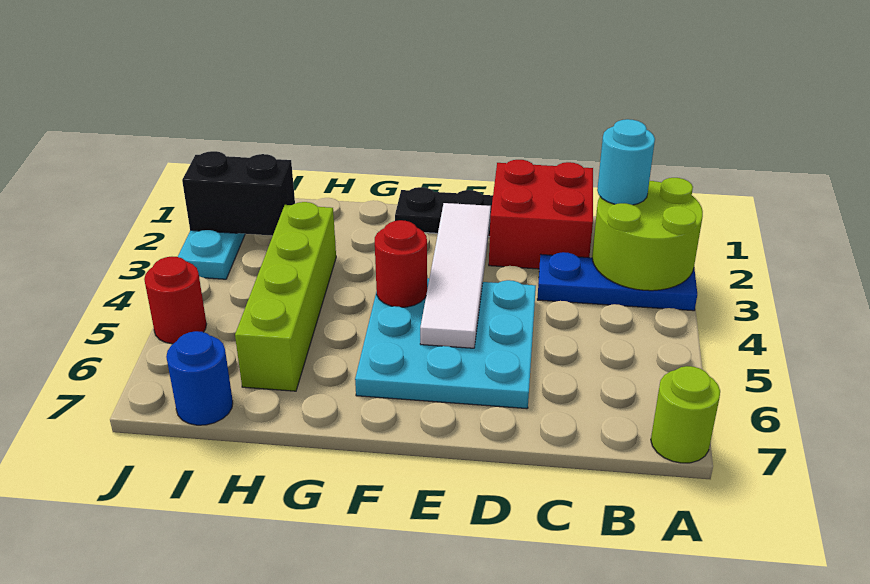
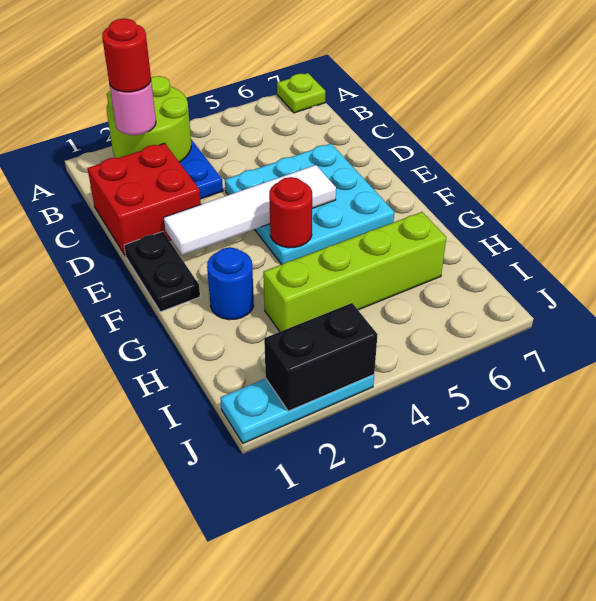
lime 1x1 round brick [651,366,720,463] -> lime 1x1 plate [277,73,325,113]
cyan 1x1 round brick [597,119,655,205] -> pink 1x1 round brick [109,82,156,135]
black 1x2 brick [182,151,295,236] -> black 1x2 brick turned to [264,303,378,411]
blue 1x1 round brick [166,331,233,425] -> blue 1x1 round brick moved to [207,247,254,320]
red 1x1 round brick [144,257,206,344] -> red 1x1 round brick moved to [102,19,151,92]

